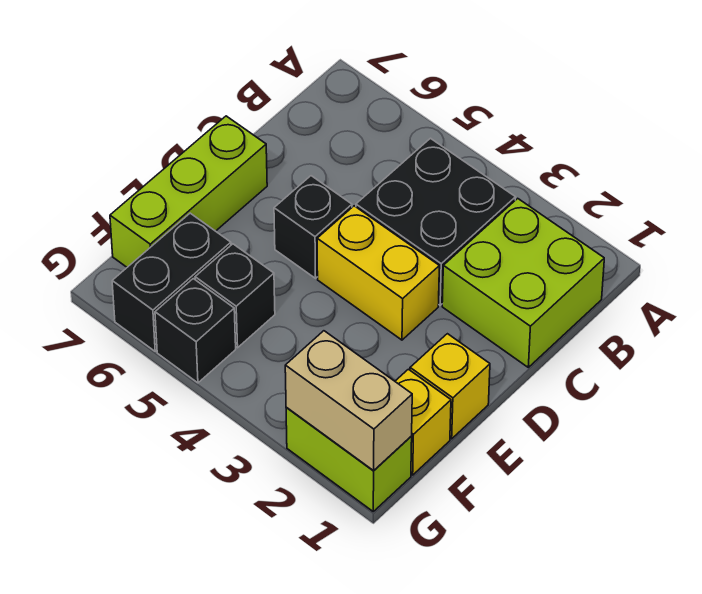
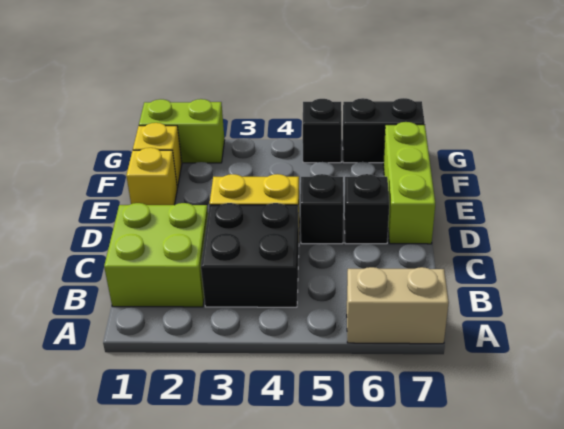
black 1x1 brick [195,244,275,348] -> black 1x1 brick moved to [344,174,389,244]
black 1x2 brick [112,213,231,351] -> black 1x2 brick turned to [343,98,425,163]
tan 1x2 brick [285,331,412,471] -> tan 1x2 brick moved to [347,267,449,344]

